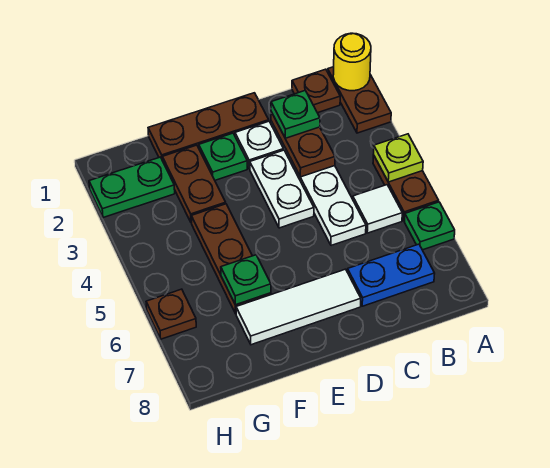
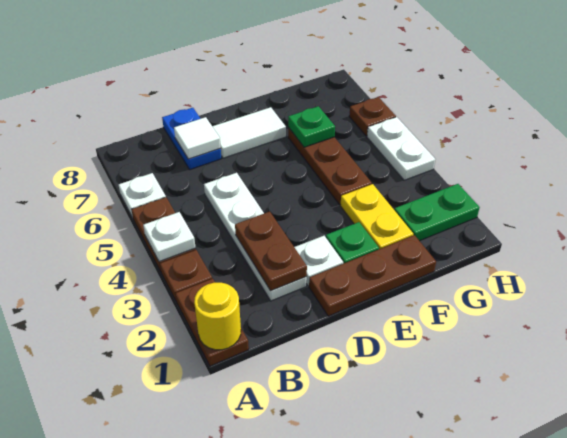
lime 1x1 plate [374,134,423,182] -> white 1x1 plate [143,212,196,262]
green 1x1 plate [405,202,455,250] -> white 1x1 plate [119,173,166,218]
brown 1x1 plate [292,69,340,113] -> brown 1x1 plate moved to [160,250,212,301]
white 1x1 tile [353,185,402,233] -> white 1x1 tile moved to [174,117,221,159]
blue 1x2 plate [347,244,435,306] -> blue 1x2 plate turned to [162,108,221,170]
green 1x1 plate [271,90,320,138] -> none
white 1x2 plate [250,150,314,228] -> white 1x2 plate moved to [367,117,435,180]
white 1x3 tile [236,269,361,345] -> white 1x2 tile [212,107,286,158]
brown 1x2 plate [162,145,226,223] -> yellow 1x2 plate [340,184,413,249]

